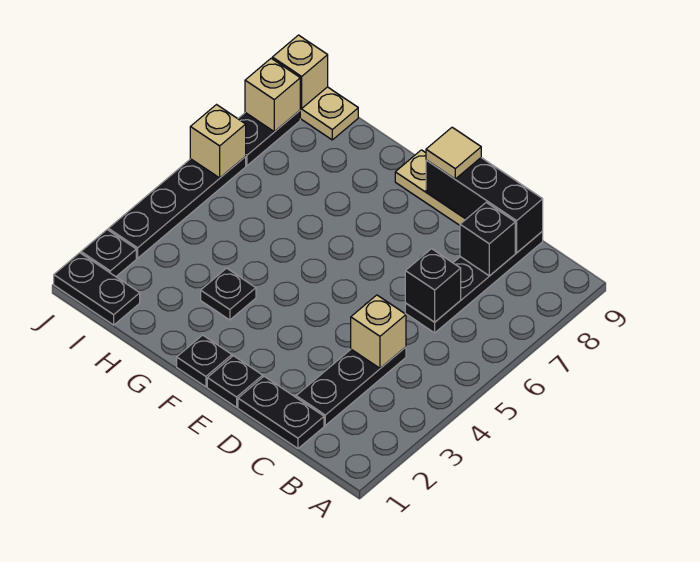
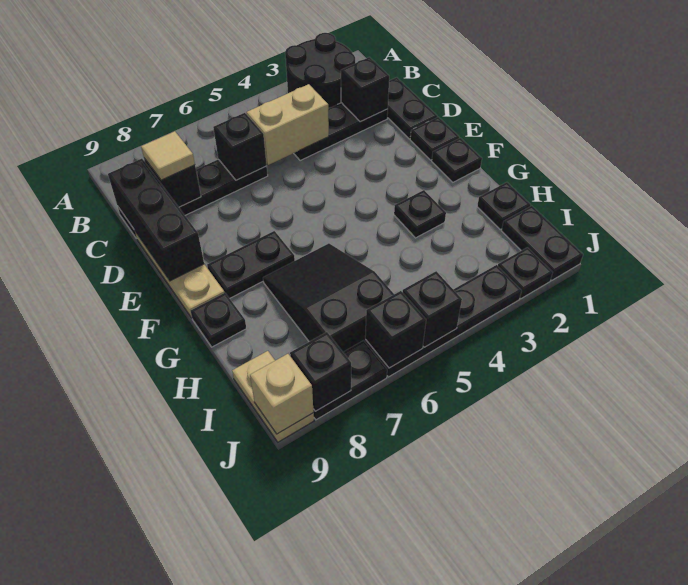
none -> black 2x2 round brick [285,33,355,108]
none -> black 1x1 brick [341,57,389,122]
tan 1x1 brick [351,295,406,368] -> tan 1x2 brick [247,84,329,165]
tan 1x1 tile [426,127,481,179] -> tan 1x1 tile moved to [141,131,195,180]
none -> black 1x2 plate [207,231,295,298]
none -> black 2x3 slope [263,243,394,352]
none -> black 1x1 plate [191,293,246,347]
none -> black 1x1 plate [477,182,530,229]
none -> black 1x1 brick [403,271,462,347]
tan 1x1 brick [190,105,246,178] -> black 1x1 brick [365,291,426,368]
tan 1x1 brick [245,58,300,132] -> black 1x1 brick [290,332,351,411]

